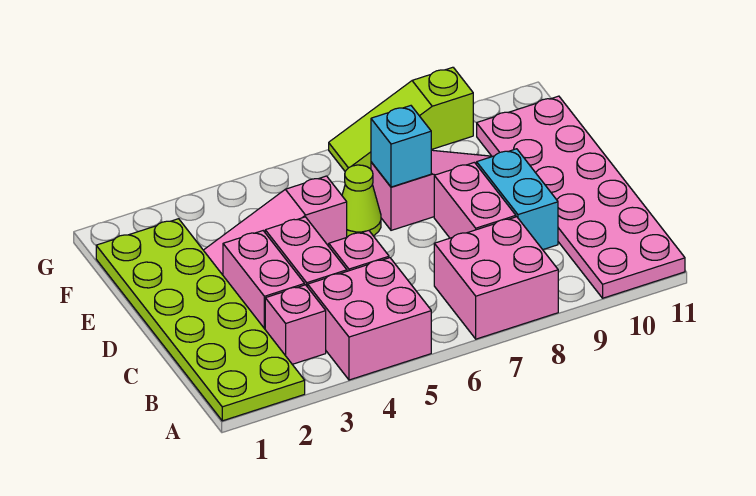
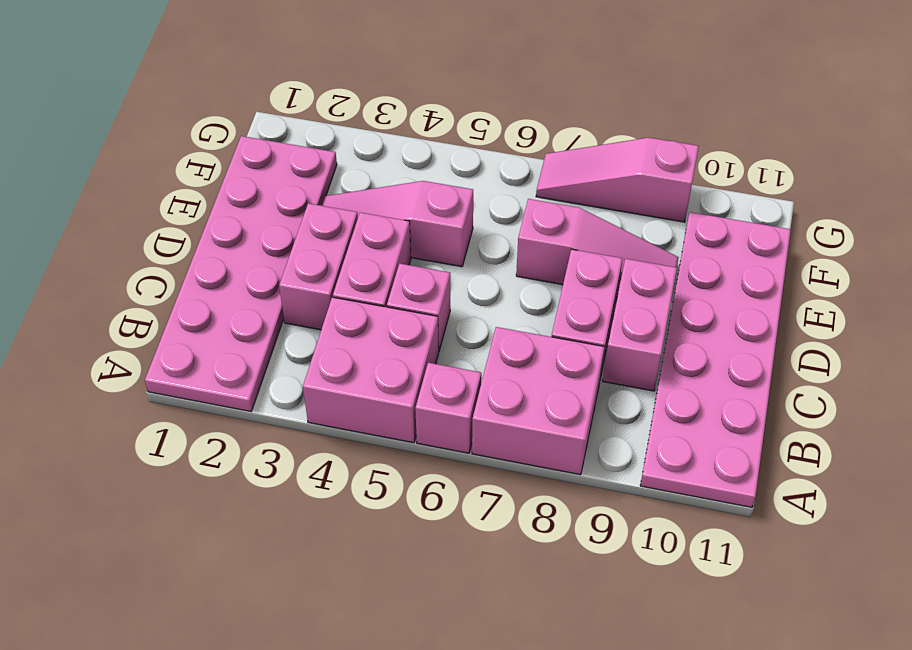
lime 2x6 plate [96,219,305,421] -> pink 2x6 plate [145,136,337,412]
pink 1x1 brick [265,285,326,364] -> pink 1x1 brick moved to [415,363,481,453]
cyan 1x2 brick [477,149,558,250] -> pink 1x2 brick [603,259,677,391]
lime 1x1 cone [342,165,381,237] -> none
cyan 1x1 brick [371,106,431,187] -> none
lime 1x3 slope [329,67,473,171] -> pink 1x3 slope [536,138,699,222]

